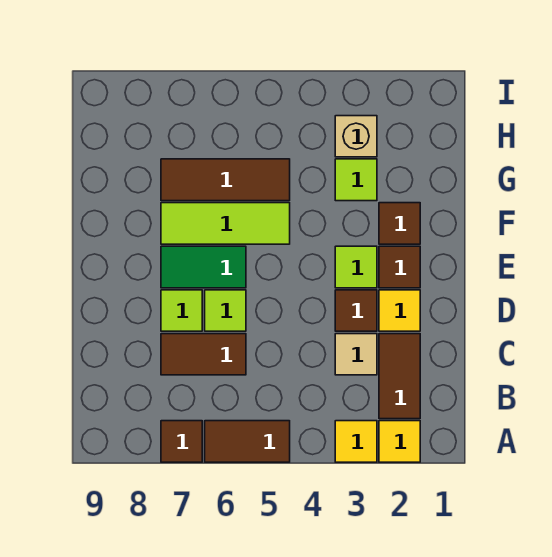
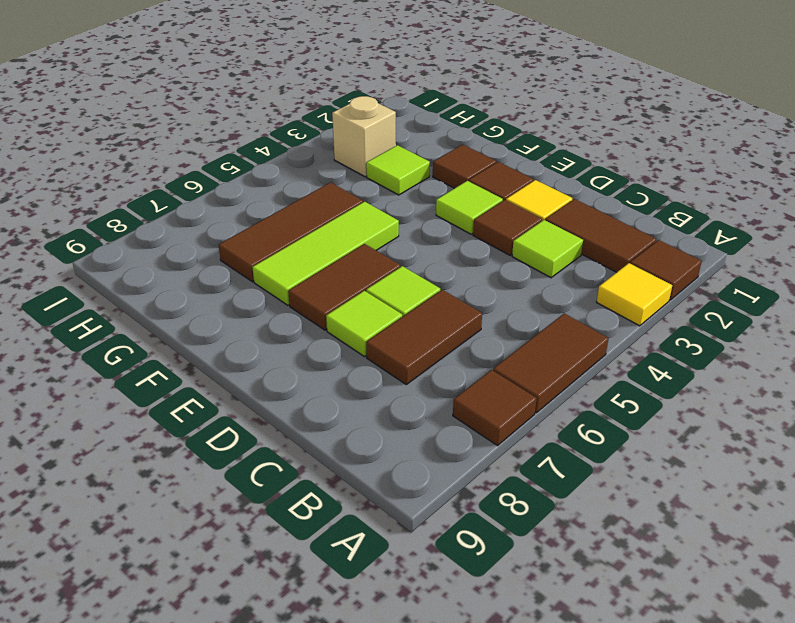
yellow 1x1 tile [379,421,420,462] -> brown 1x1 tile [630,240,702,300]
tan 1x1 tile [335,334,377,375] -> lime 1x1 tile [512,220,583,278]
green 1x2 tile [161,246,246,288] -> brown 1x2 tile [288,244,400,330]

